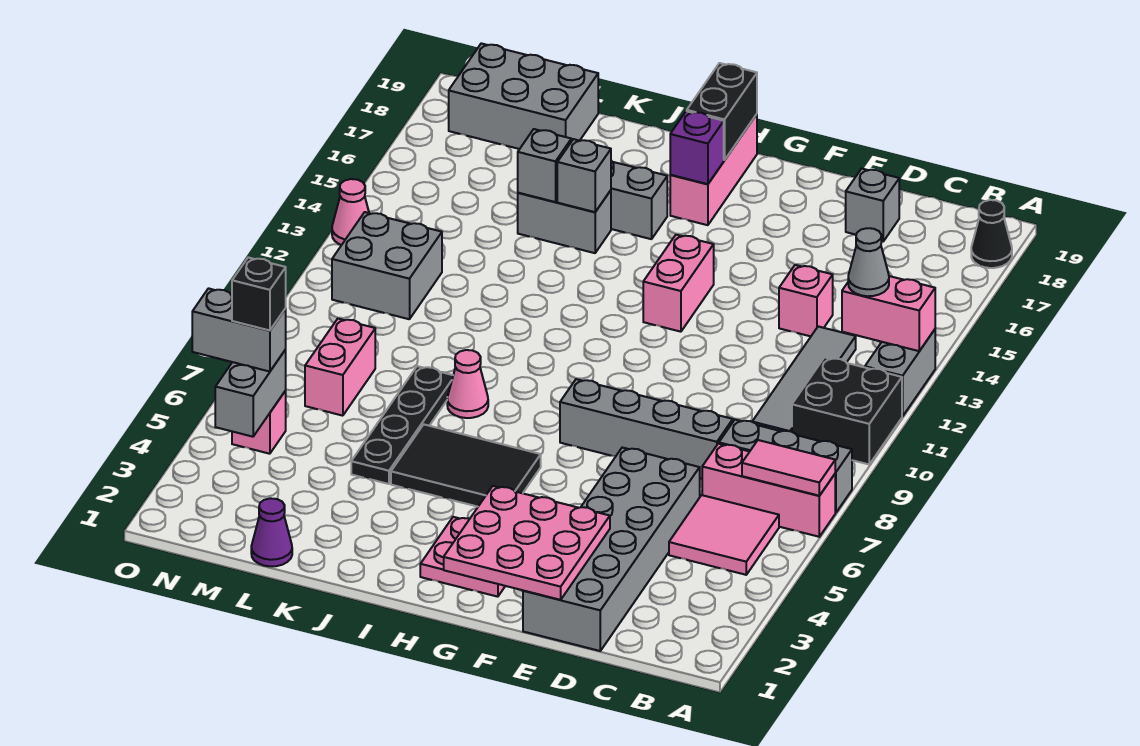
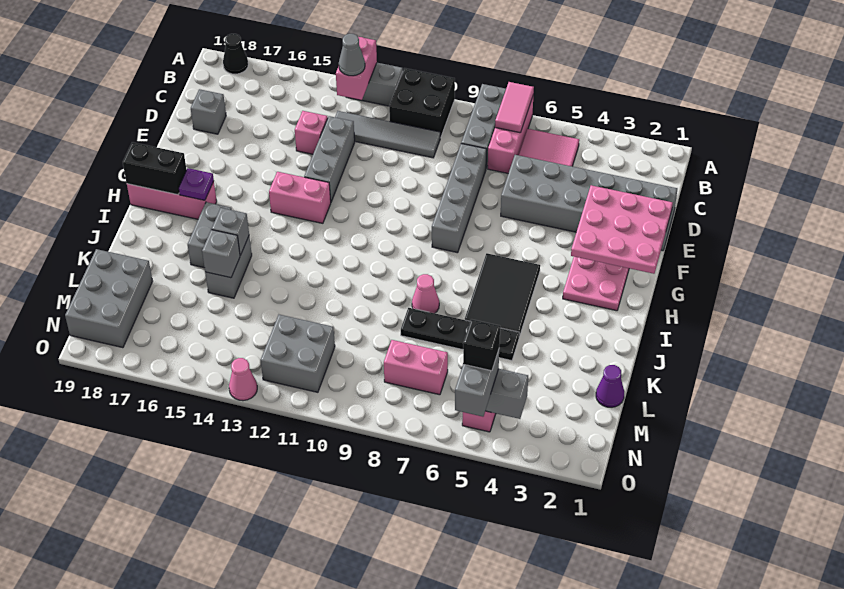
none -> grey 1x3 brick [304,116,355,202]
purple 1x1 brick [670,111,724,184] -> purple 1x1 plate [179,168,214,200]

